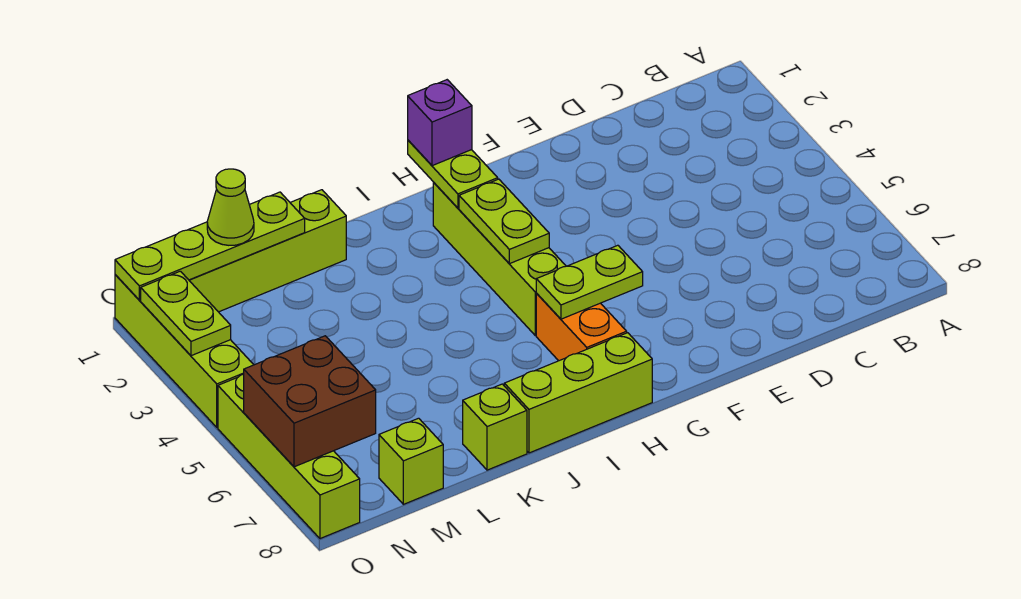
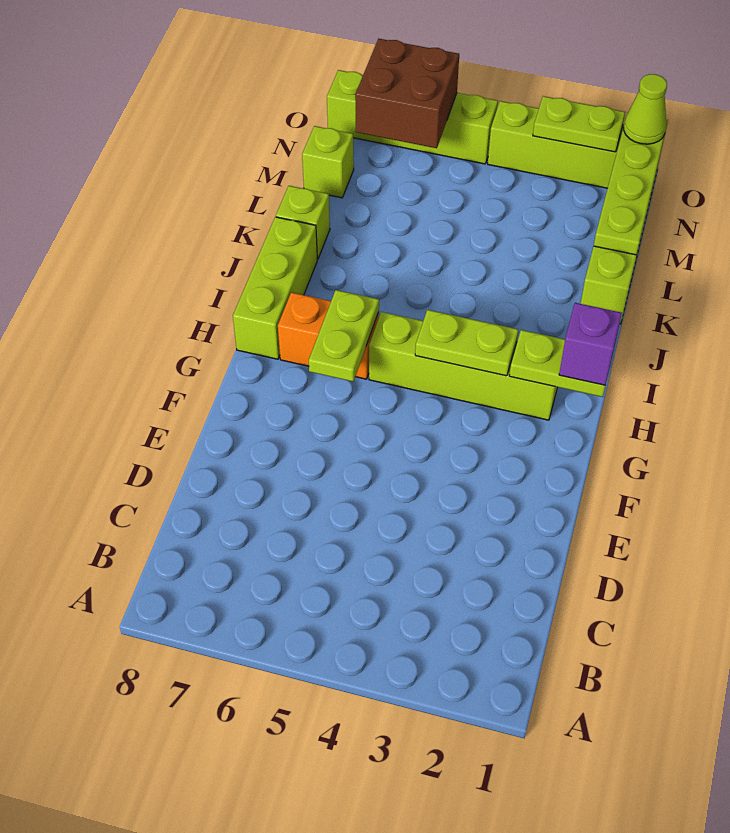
lime 1x1 cone [207,169,254,245] -> lime 1x1 cone moved to [624,74,667,144]

